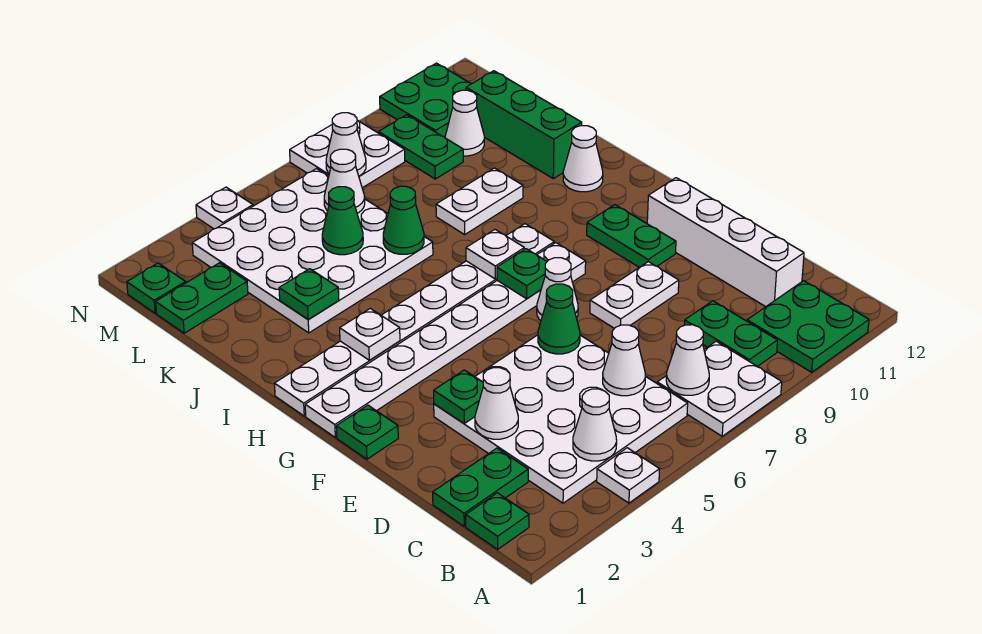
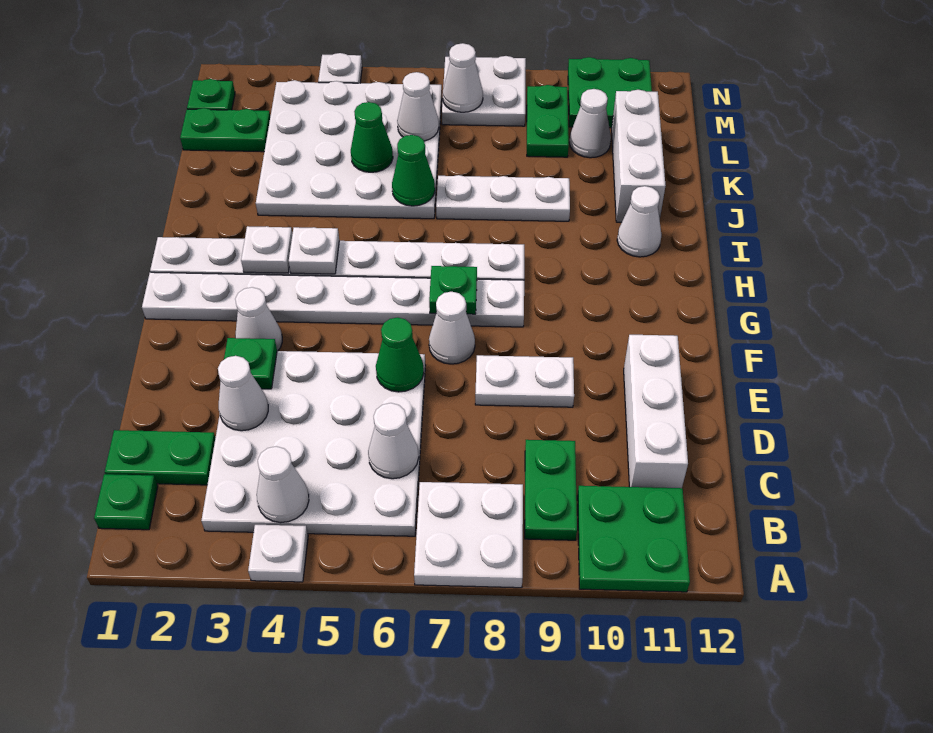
white 1x1 cone [666,325,709,395] -> white 1x1 cone moved to [235,287,282,351]
white 1x4 brick [647,178,804,307] -> white 1x3 brick [624,335,688,488]
green 1x1 plate [336,405,398,459] -> none
green 1x2 plate [587,205,676,267] -> none
white 1x1 plate [466,230,524,279] -> white 1x1 plate moved to [289,227,339,274]
green 1x1 plate [279,269,339,319] -> none
white 1x2 plate [436,168,523,234] -> white 1x3 plate [436,175,570,221]
green 1x3 brick [466,71,582,179] -> white 1x3 brick [612,90,666,222]

